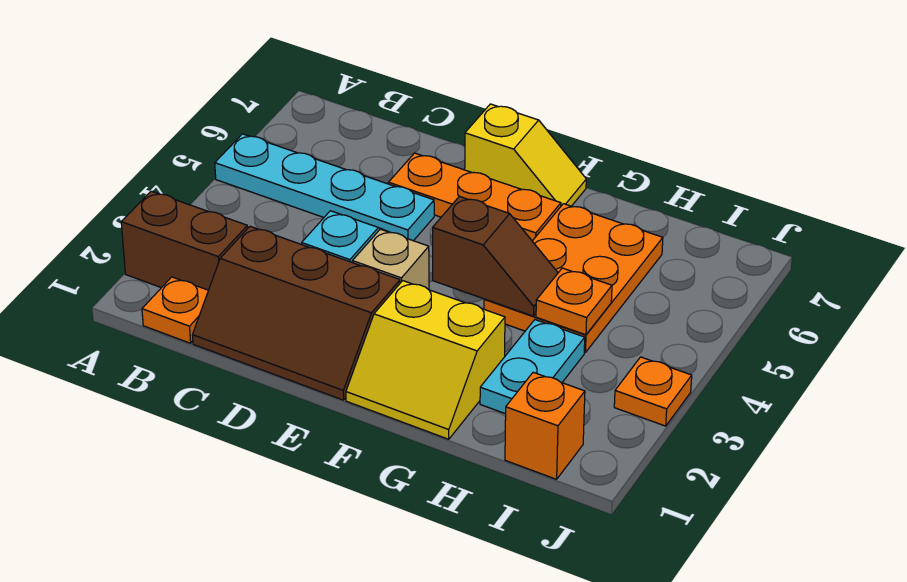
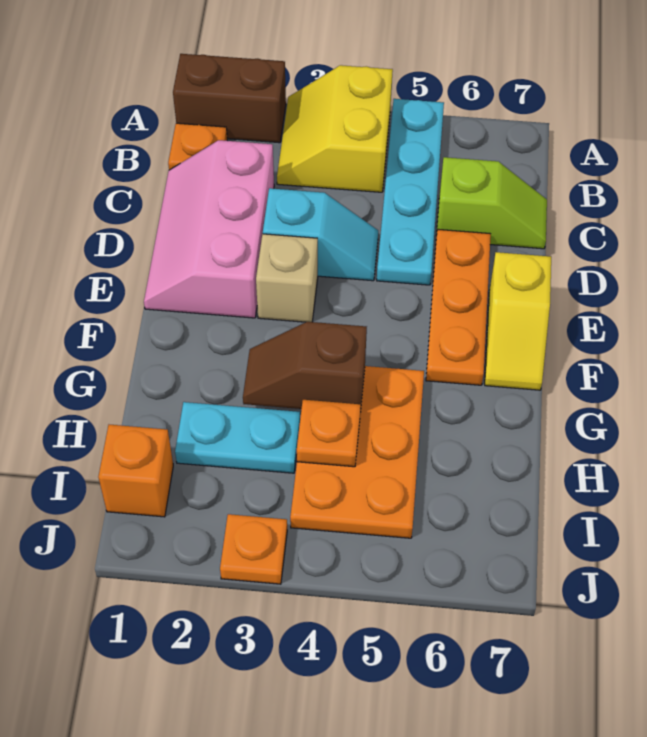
brown 1x2 brick [121,191,248,290] -> brown 1x2 brick turned to [173,54,286,143]
brown 2x3 slope [193,226,400,400] -> pink 2x3 slope [144,140,274,318]
none -> lime 1x2 slope [436,157,547,249]
yellow 2x2 slope [346,281,505,439] -> yellow 2x2 slope moved to [277,65,393,192]
brown 1x2 slope [433,196,558,316] -> brown 1x2 slope turned to [243,322,367,412]
orange 2x3 plate [484,204,663,352] -> orange 2x3 plate turned to [290,366,424,538]

